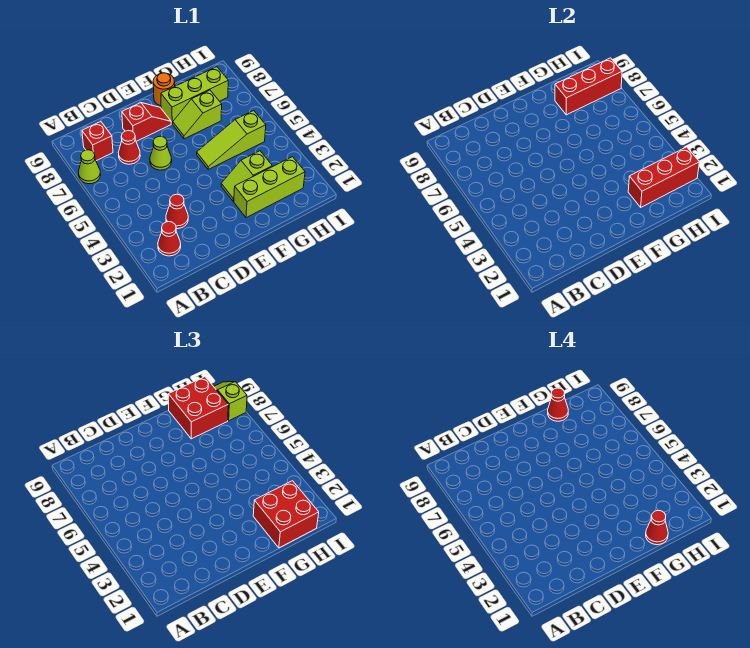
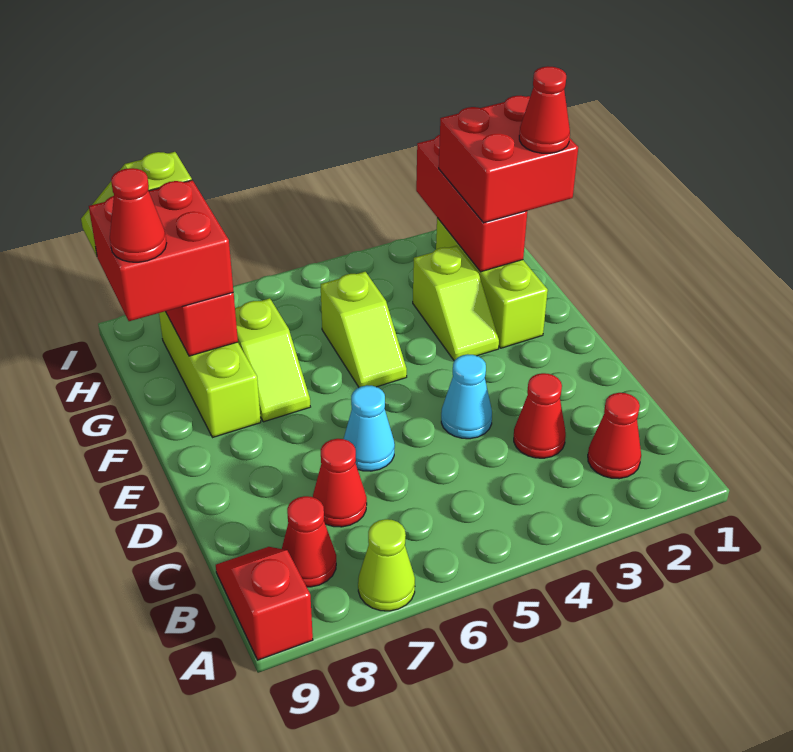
red 1x1 brick [82,121,113,161] -> red 1x1 cone [282,496,336,587]
none -> cyan 1x1 cone [441,354,492,439]
lime 1x1 cone [150,136,172,170] -> cyan 1x1 cone [344,385,395,471]
red 1x2 slope [122,103,171,141] -> red 1x2 slope moved to [216,547,313,660]
lime 1x3 slope [197,111,266,169] -> lime 1x2 slope [321,272,407,387]
orange 1x1 round brick [153,73,175,106] -> none

